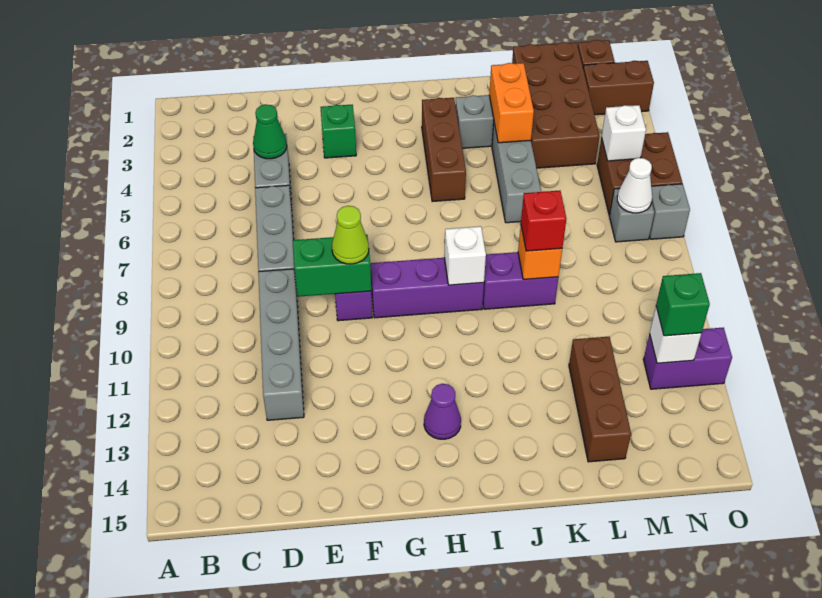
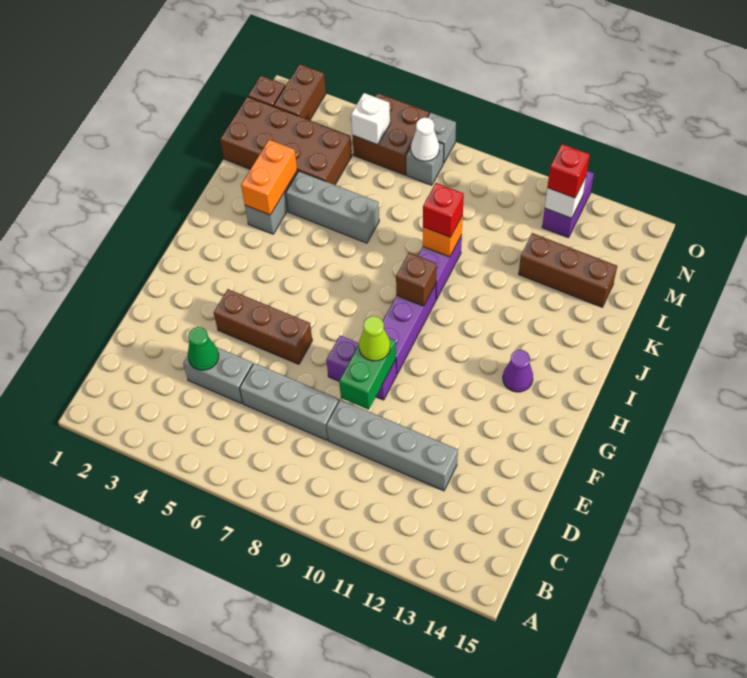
green 1x1 brick [321,105,356,158] -> none
brown 1x3 brick [422,98,466,202] -> brown 1x3 brick moved to [214,289,312,364]
white 1x1 brick [444,226,486,285] -> brown 1x1 brick [396,253,437,306]
orange 1x2 brick [489,63,534,143] -> orange 1x2 brick turned to [241,140,297,215]
green 1x1 brick [656,273,710,336] -> red 1x1 brick [547,144,590,198]

